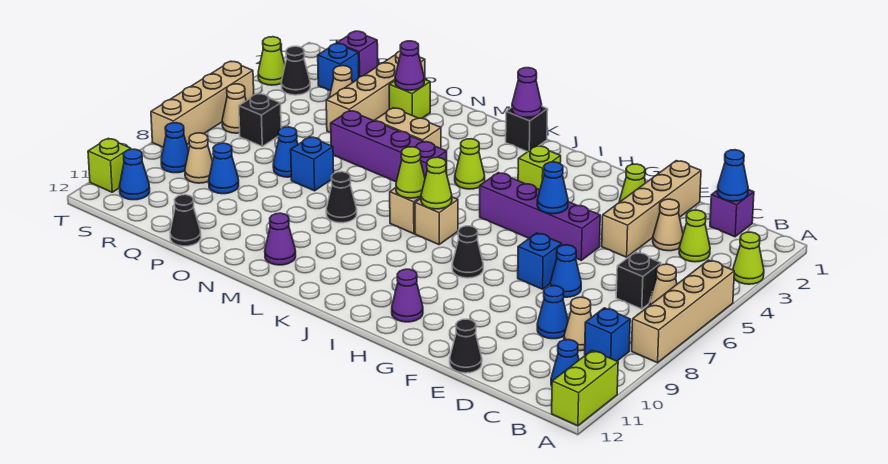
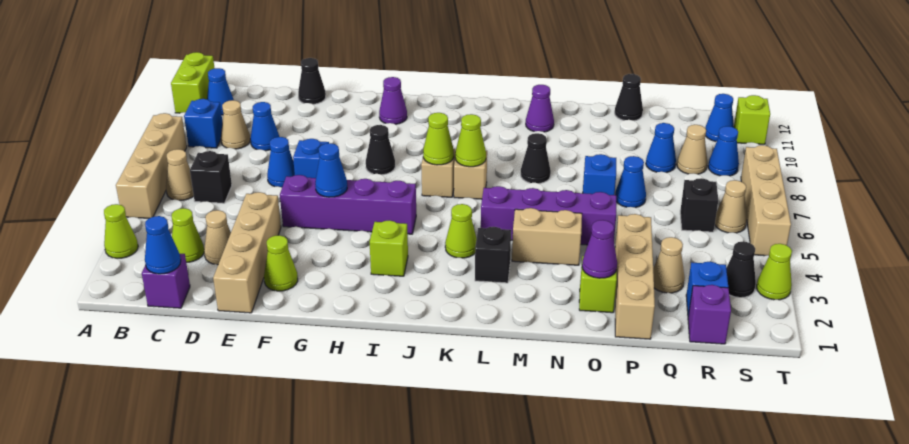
black 1x1 brick [506,107,548,152] -> black 1x1 brick moved to [475,227,511,283]
purple 1x1 cone [512,68,542,118] -> none

